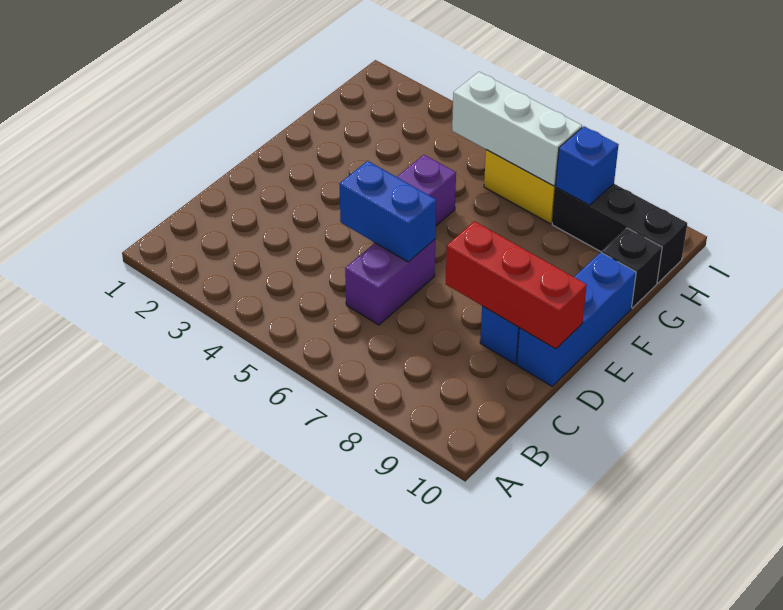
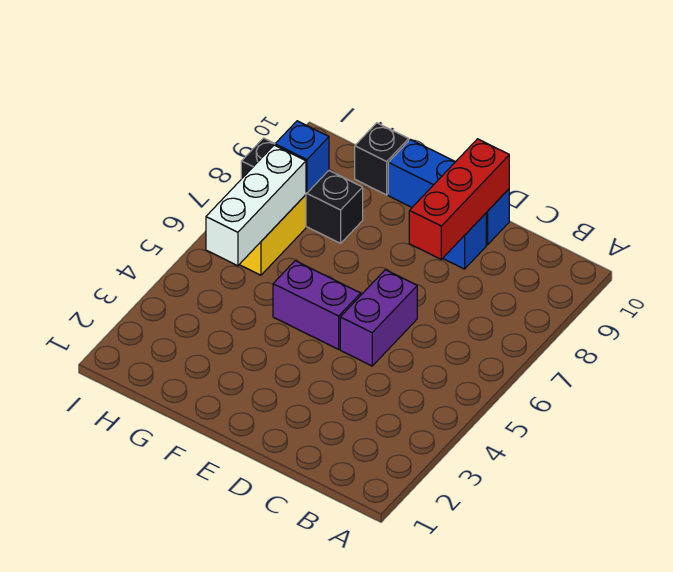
purple 1x2 brick [345,239,435,325] -> purple 1x2 brick turned to [340,270,417,366]
blue 1x2 brick [339,161,436,262] -> none
black 1x3 brick [552,184,687,283] -> black 1x3 brick turned to [241,138,363,243]

